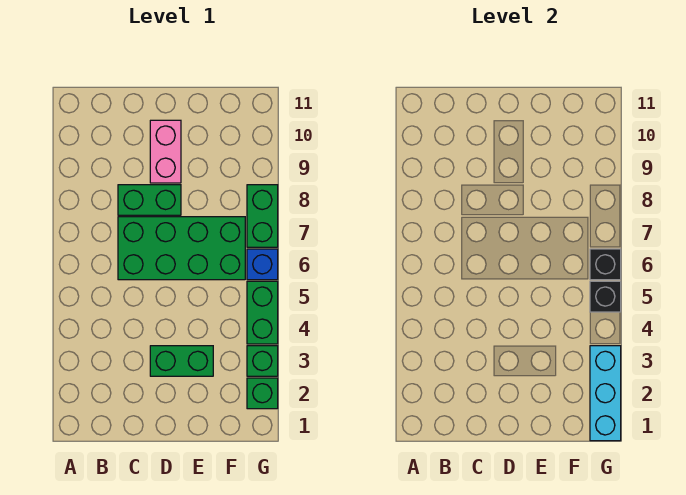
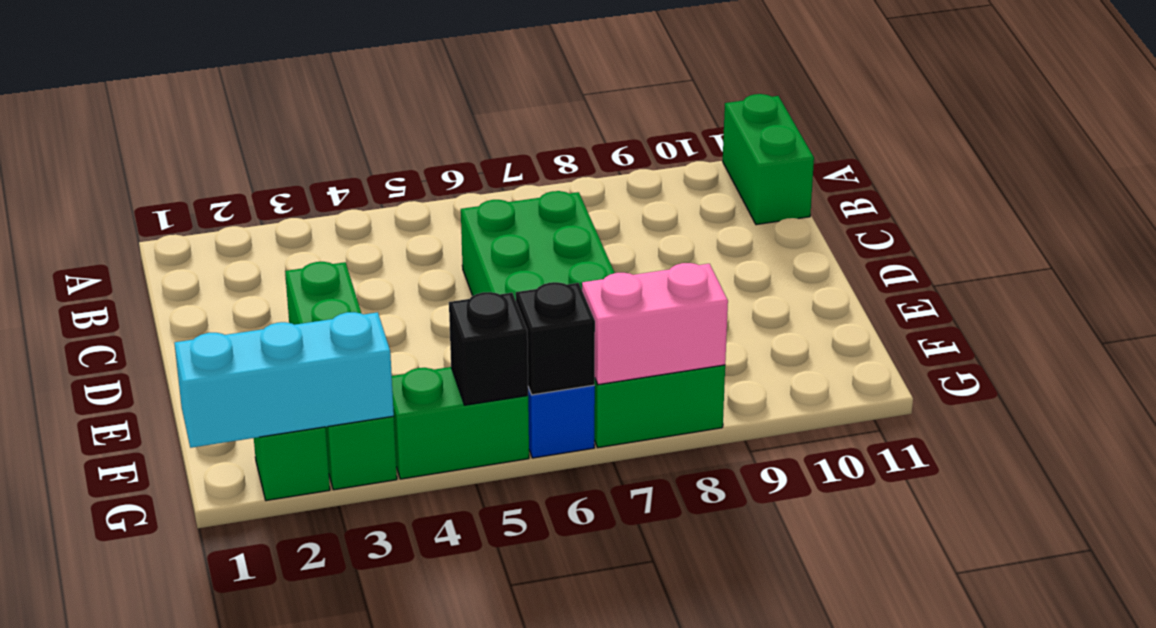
green 1x2 brick [118,185,181,215] -> green 1x2 brick moved to [723,94,814,225]
pink 1x2 brick [150,120,181,183] -> pink 1x2 brick moved to [582,263,728,385]

